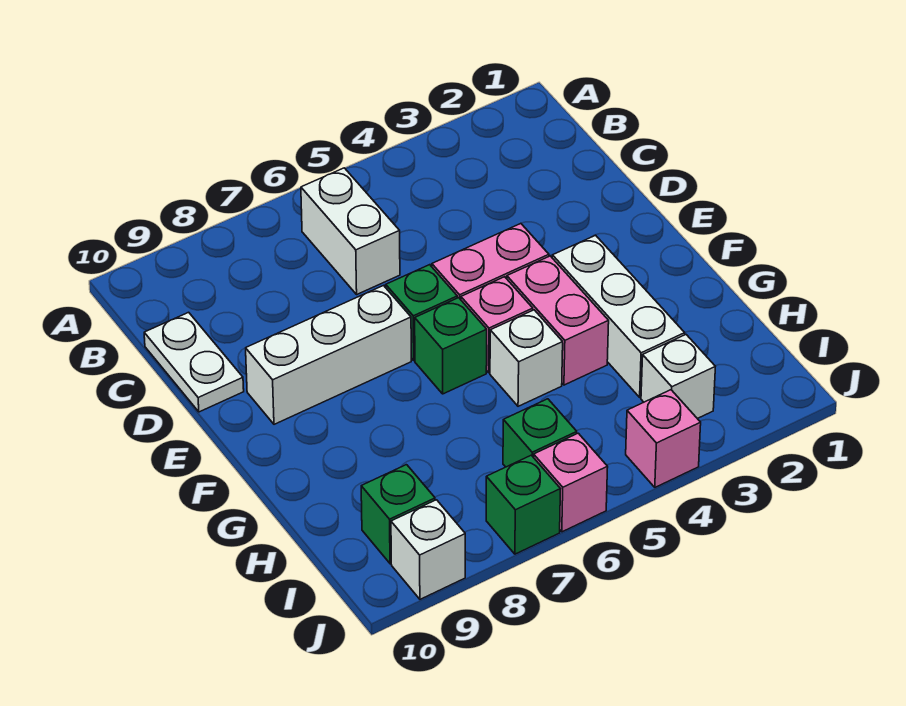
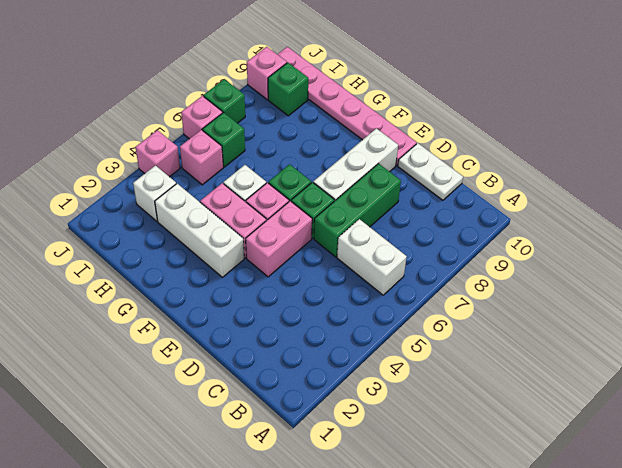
none -> green 1x3 brick [314,164,401,257]
none -> pink 1x6 plate [277,47,417,165]
none -> pink 1x1 brick [180,130,223,185]
white 1x1 brick [391,500,465,599] -> pink 1x1 brick [247,47,287,99]

